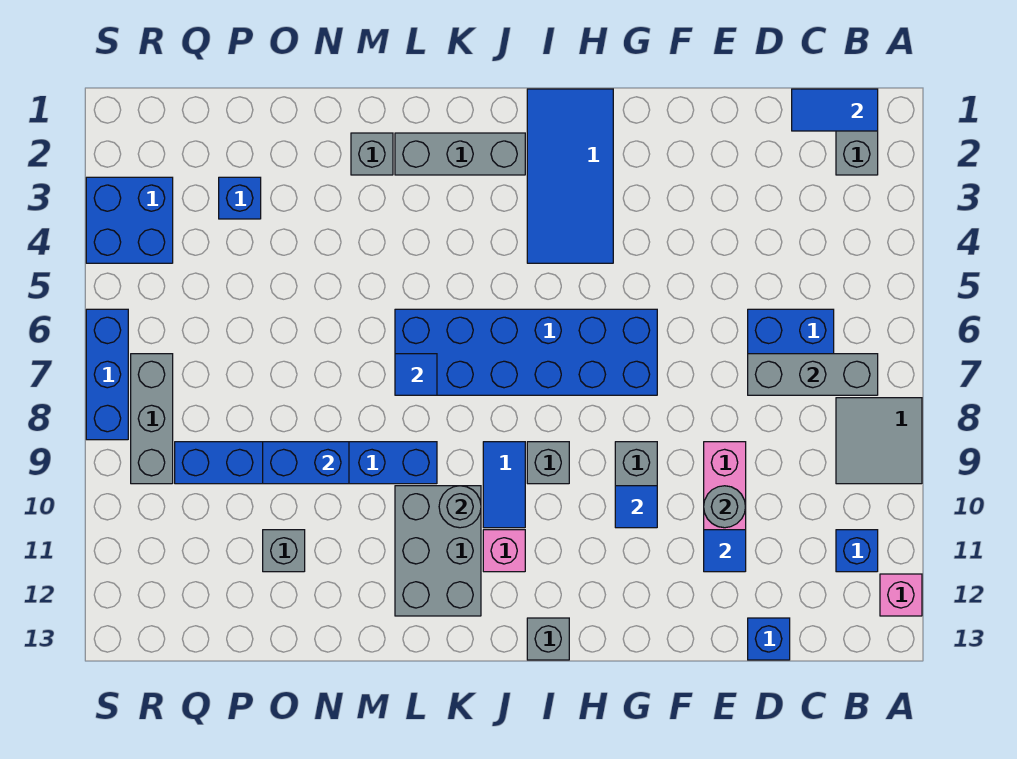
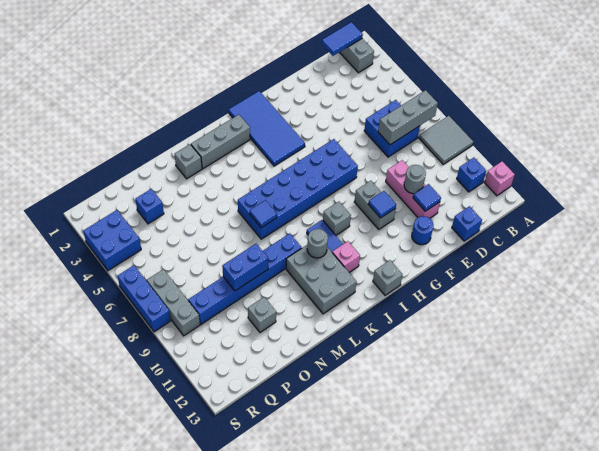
none -> blue 1x1 round brick [412,216,433,245]

